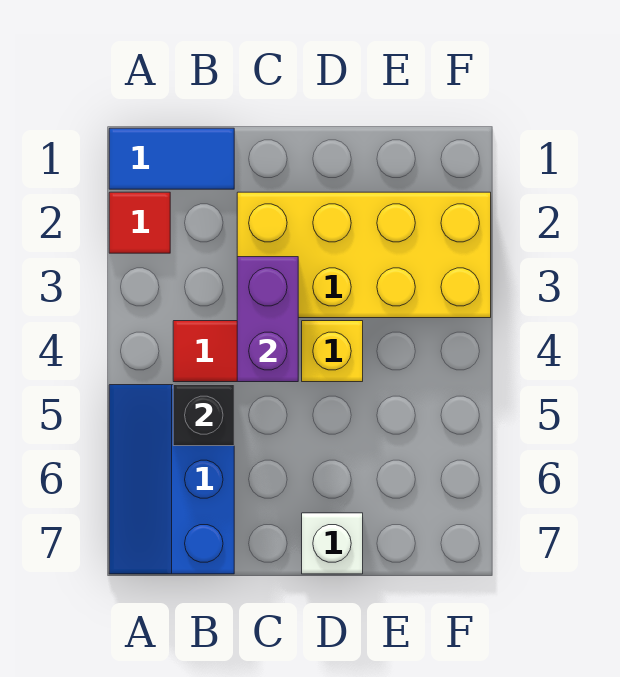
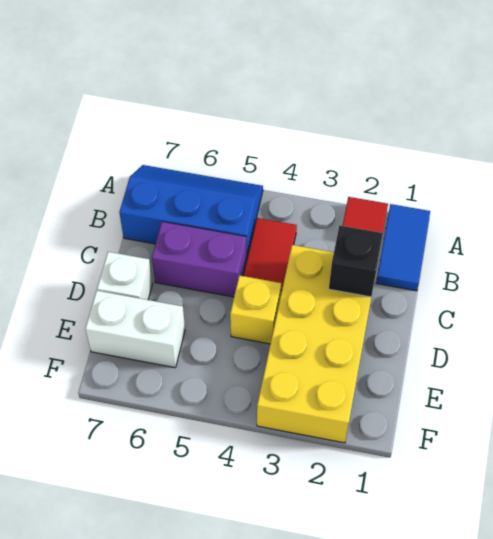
black 1x1 brick [173,385,234,446] -> black 1x1 brick moved to [329,226,383,297]
purple 1x2 brick [237,257,298,382] -> purple 1x2 brick moved to [152,222,246,297]
none -> white 1x2 brick [85,291,185,368]

